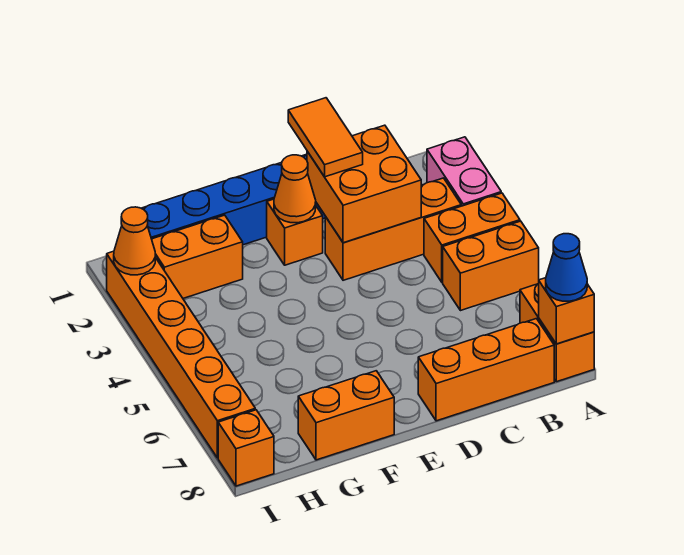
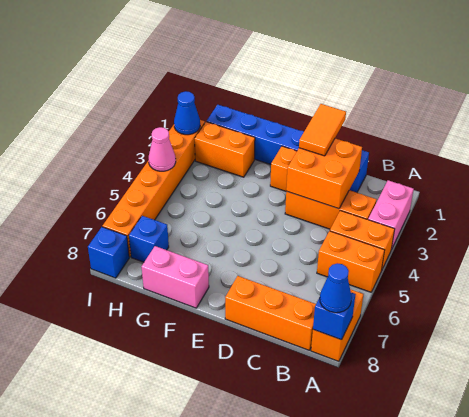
orange 1x1 brick [539,278,594,344] -> blue 1x1 brick [313,293,356,340]
orange 1x1 cone [274,155,316,223] -> none
orange 1x2 brick [298,371,394,460] -> pink 1x2 brick [142,246,209,308]
none -> blue 1x1 brick [129,216,169,262]
orange 1x1 cone [114,207,155,275] -> blue 1x1 cone [174,91,200,135]
none -> pink 1x1 cone [149,127,176,171]
orange 1x1 brick [218,410,274,486] -> blue 1x1 brick [88,227,129,278]

